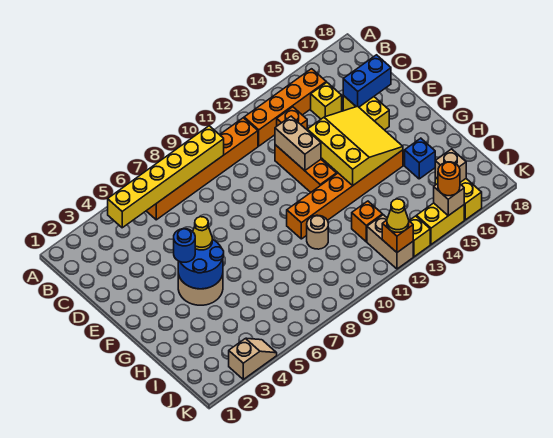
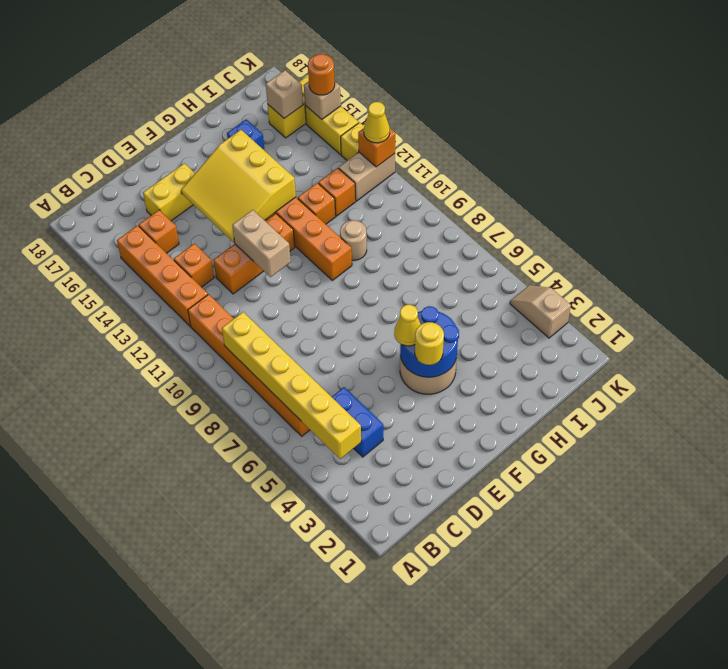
yellow 1x1 brick [311,82,342,119] -> orange 1x1 brick [139,210,179,253]
tan 1x2 brick [275,116,321,171] -> tan 1x2 brick turned to [232,210,291,277]
blue 1x2 brick [343,55,391,107] -> blue 1x2 brick moved to [332,387,383,457]
yellow 3x3 slope [307,106,403,185] -> yellow 3x3 slope turned to [181,130,296,242]
blue 1x1 round brick [174,229,195,262] -> yellow 1x1 round brick [415,322,444,365]
none -> orange 1x1 brick [298,183,336,224]

